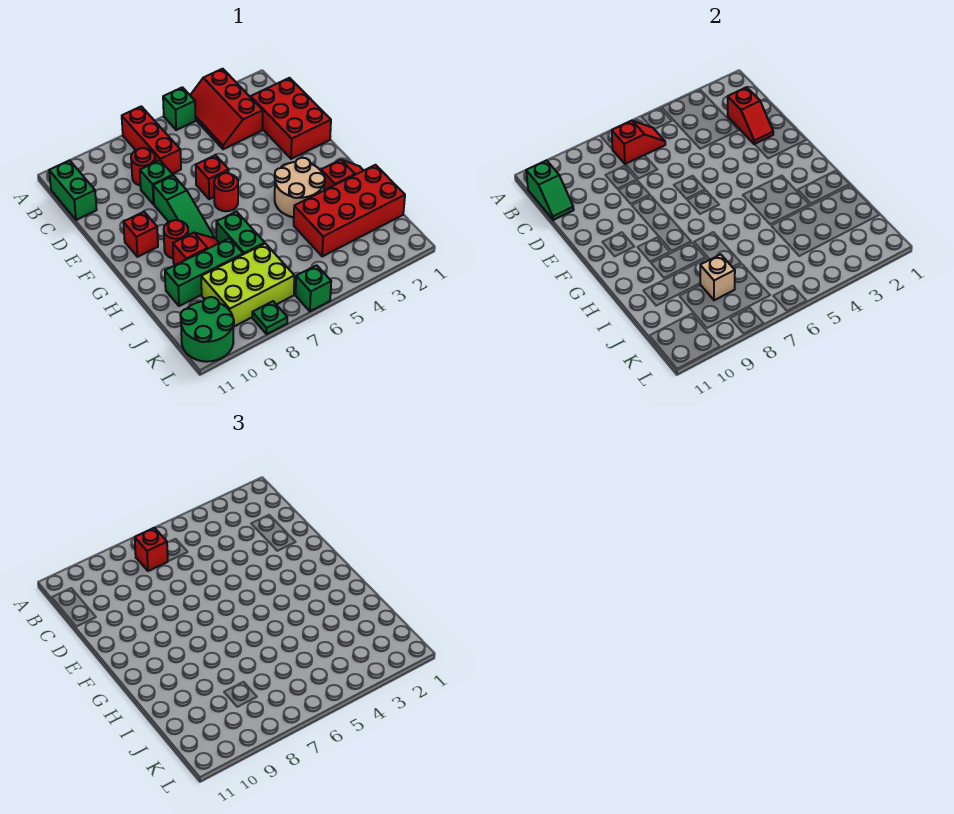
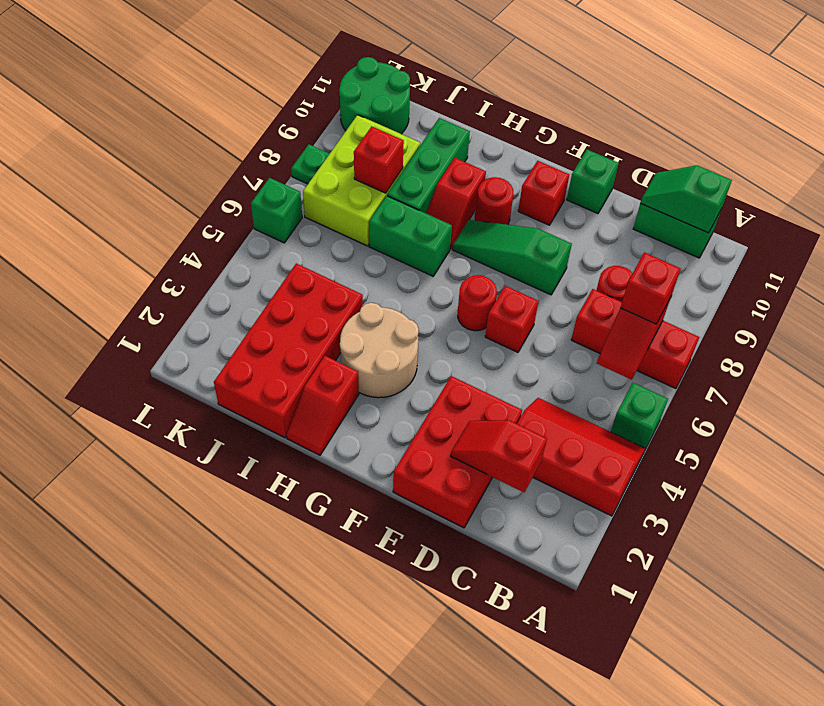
red 2x3 brick [251,78,331,159] -> red 2x3 brick turned to [393,376,522,528]
green 1x1 brick [140,160,173,204] -> green 1x1 brick moved to [567,150,619,214]
tan 1x1 brick [700,254,735,300] -> red 1x1 brick [354,126,404,193]

